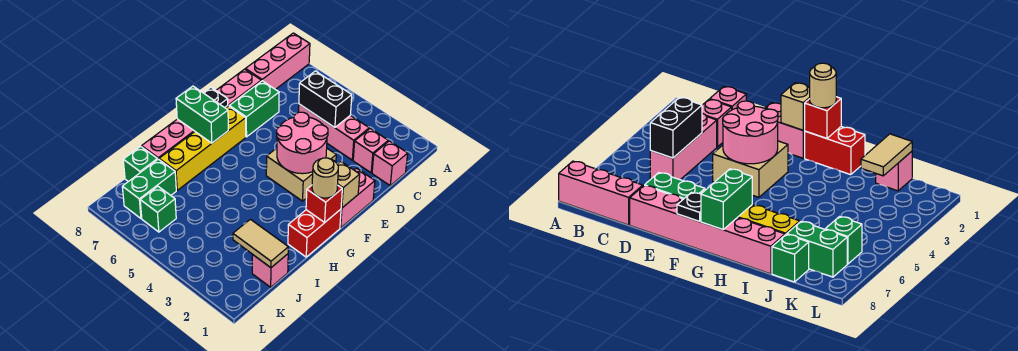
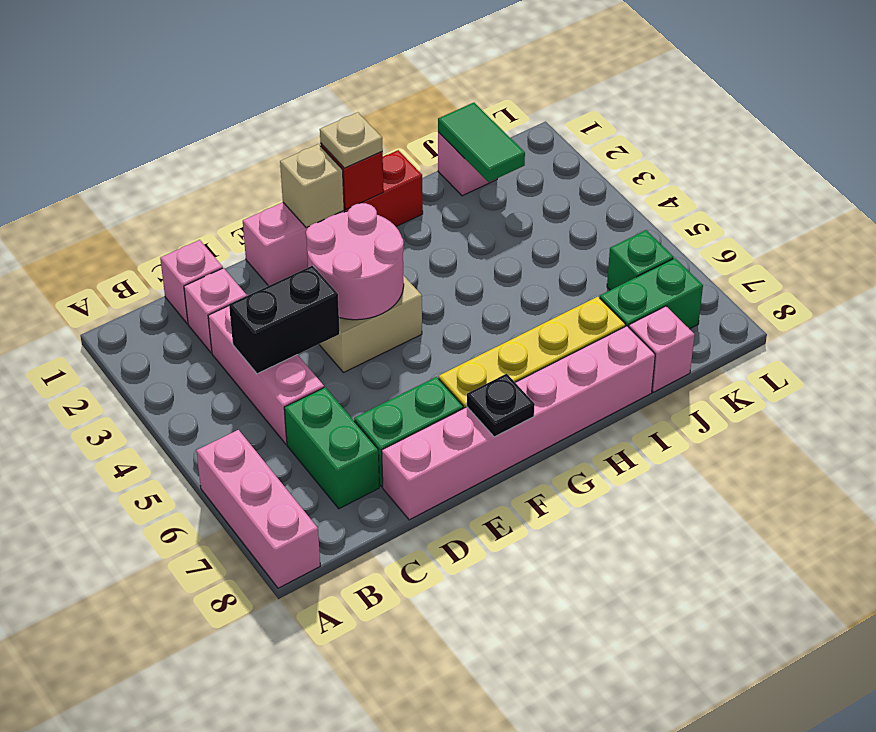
pink 1x3 brick [245,33,310,89] -> pink 1x3 brick turned to [196,430,320,588]
black 1x2 brick [299,71,352,128] -> black 1x2 brick turned to [229,265,340,374]
tan 1x1 round brick [312,158,338,198] -> tan 1x1 plate [320,112,383,168]
green 1x2 brick [176,86,228,143] -> green 1x2 brick moved to [284,387,379,509]
tan 1x2 tile [233,219,288,268] -> green 1x2 tile [438,103,525,182]
green 1x1 brick [123,146,157,182] -> pink 1x1 brick [629,306,695,392]

